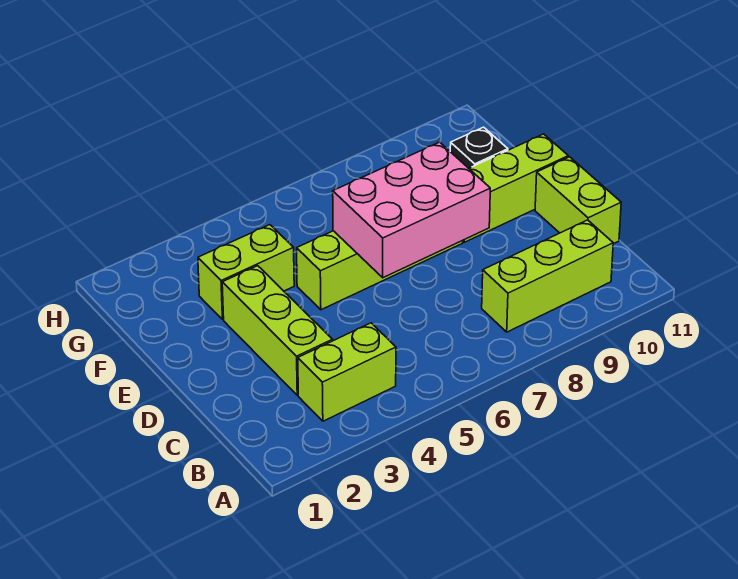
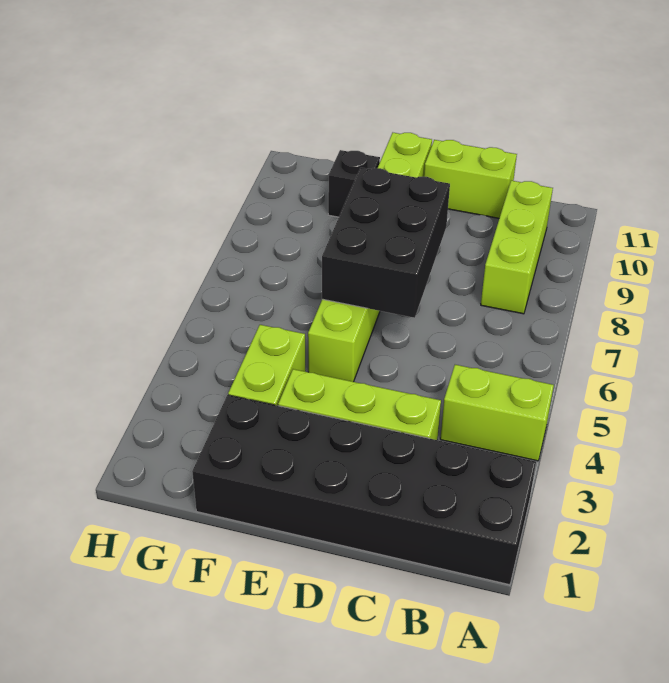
none -> black 2x6 brick [192,395,536,585]
lime 1x2 brick [298,323,396,421] -> lime 1x2 brick turned to [440,365,554,461]
pink 2x3 brick [333,142,490,278] -> black 2x3 brick [322,168,450,318]

